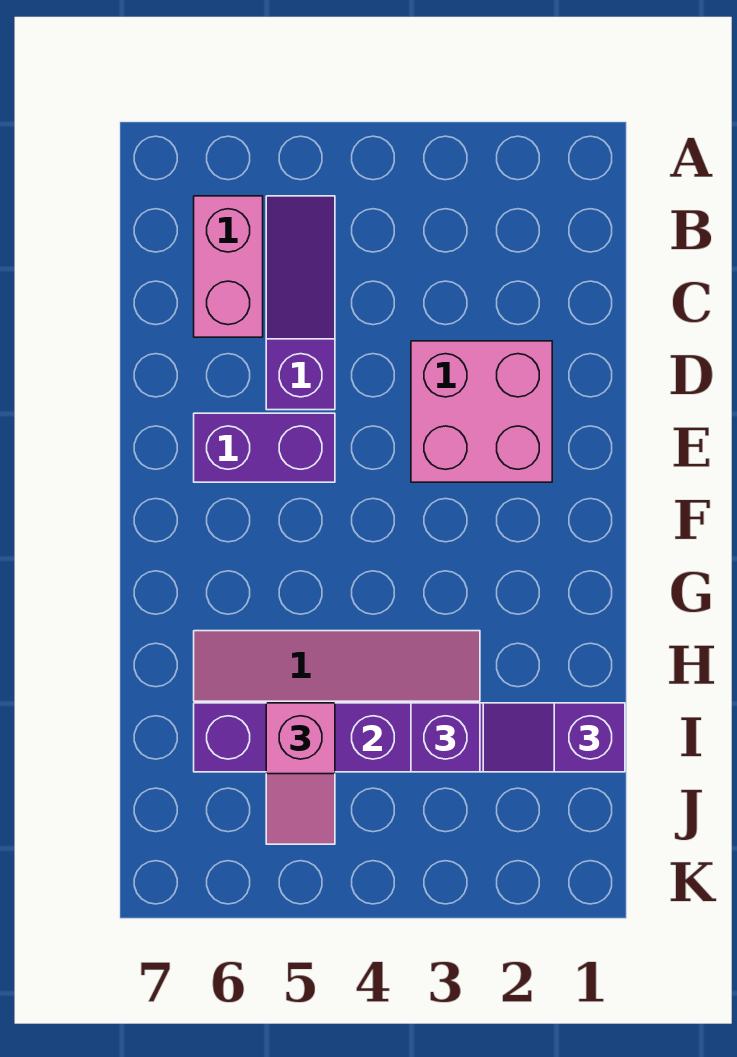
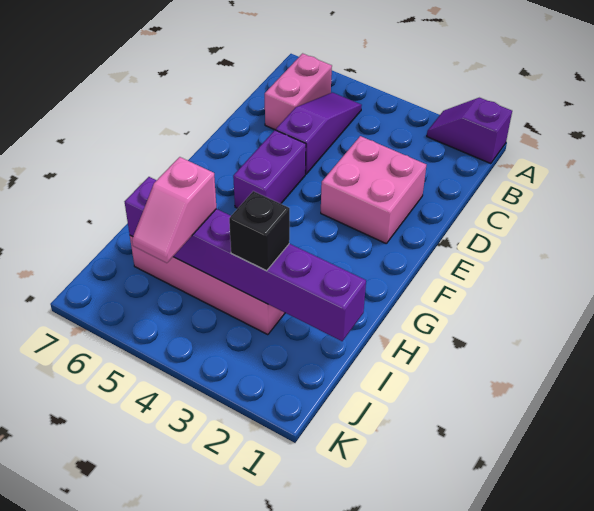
purple 1x2 brick [194,413,335,482] -> purple 1x2 brick turned to [233,130,306,208]
purple 1x2 slope [483,703,625,772] -> purple 1x2 slope moved to [427,98,512,164]
purple 1x1 brick [411,703,480,772] -> black 1x1 brick [229,191,290,271]

